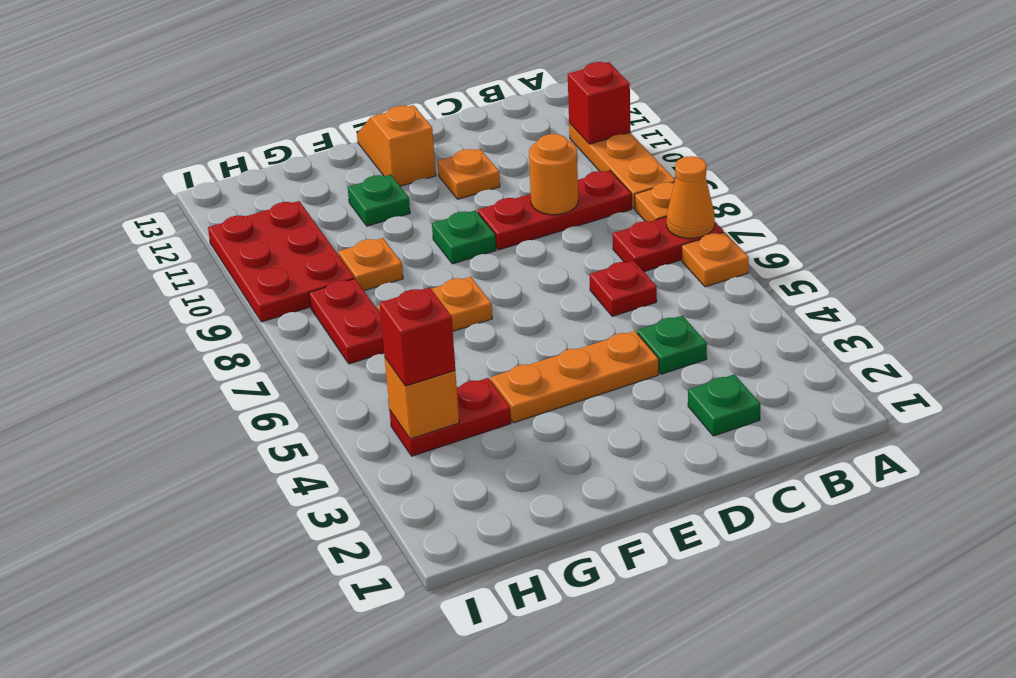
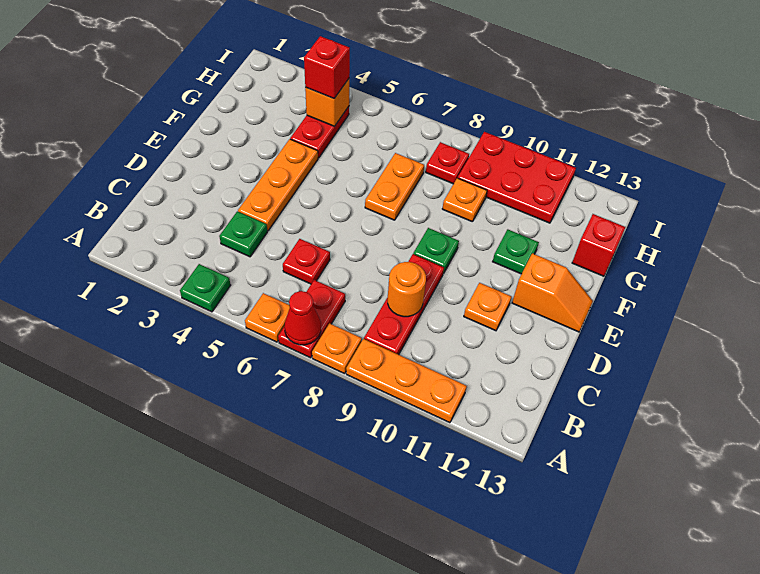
orange 1x1 cone [667,156,715,238] -> red 1x1 cone [284,291,321,345]
red 1x1 brick [568,62,630,144] -> red 1x1 brick moved to [572,214,625,276]
green 1x1 plate [688,374,760,436] -> green 1x1 plate moved to [180,264,231,312]
red 1x2 plate [309,279,384,364] -> red 1x1 plate [426,142,469,184]

